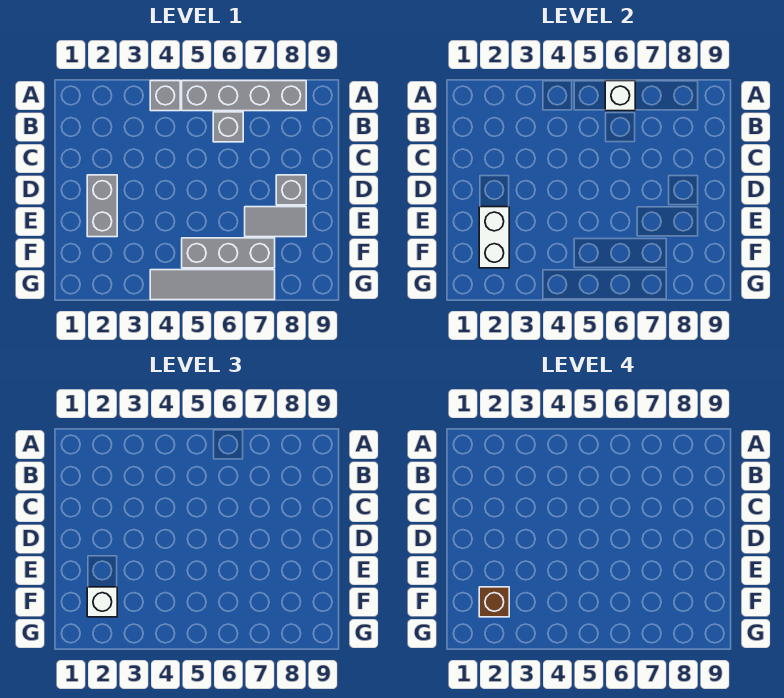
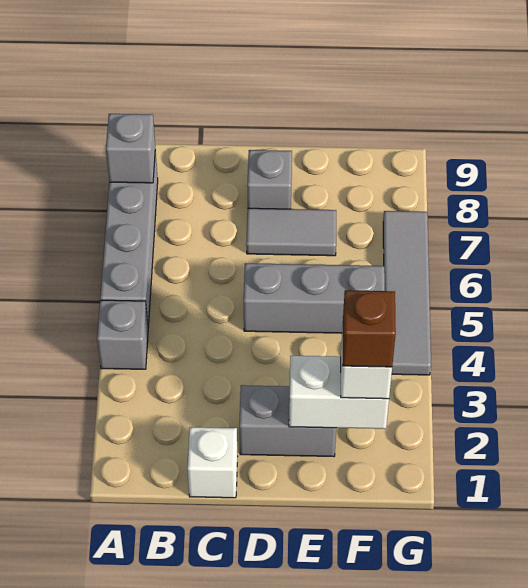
white 1x1 brick [605,81,635,111] -> white 1x1 brick moved to [188,427,238,498]
grey 1x1 brick [213,112,243,142] -> grey 1x1 brick moved to [106,114,155,183]
grey 1x2 tile [245,207,306,237] -> grey 1x2 tile turned to [246,208,336,256]
grey 1x3 brick [182,238,275,268] -> grey 1x3 brick turned to [244,263,385,333]

